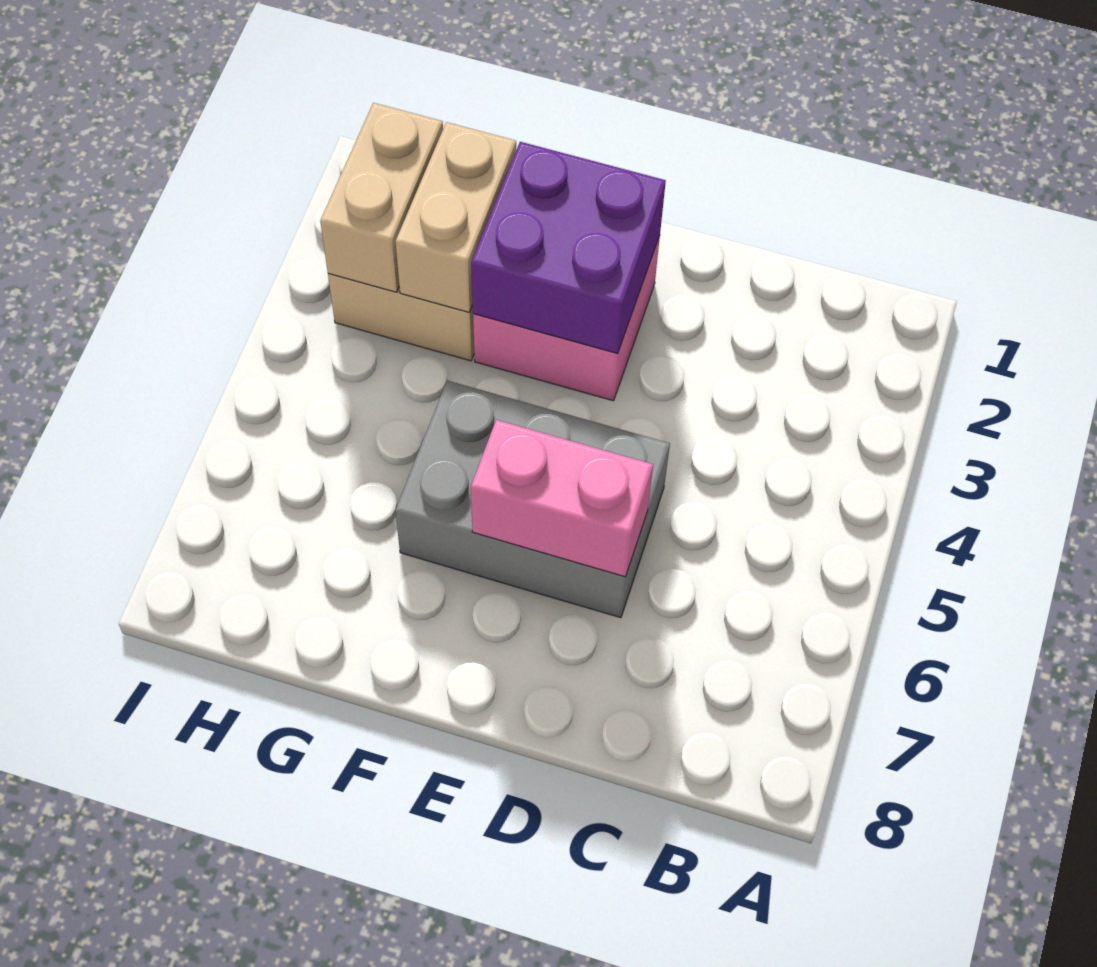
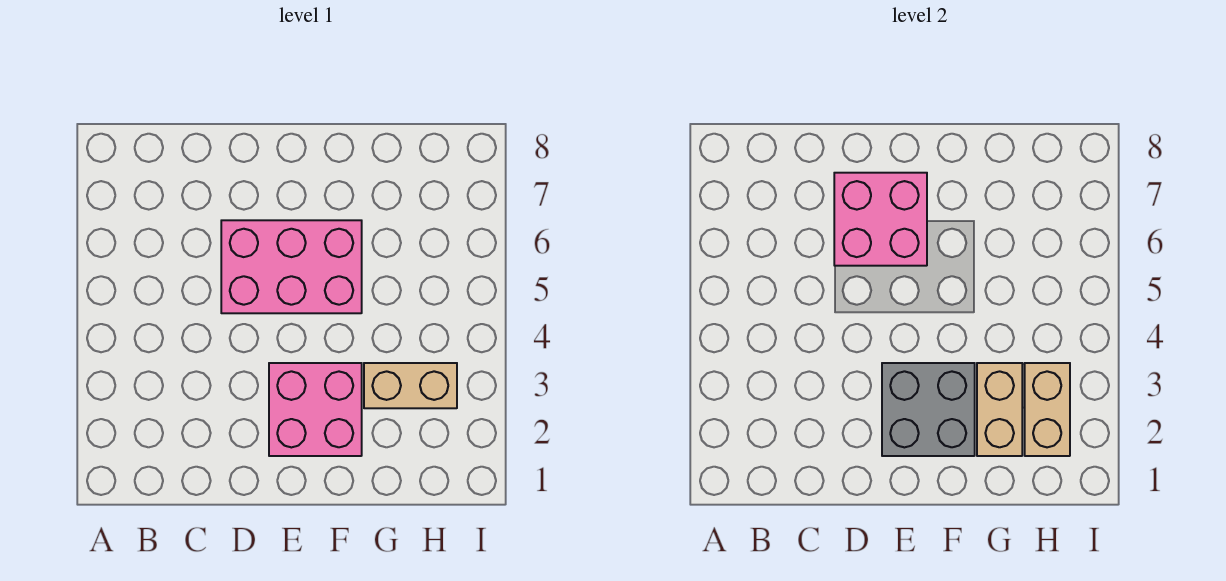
grey 2x3 brick [395,381,670,618] -> pink 2x3 brick [221,220,362,313]
pink 1x2 brick [471,420,653,577] -> pink 2x2 brick [834,173,927,266]
purple 2x2 brick [471,142,666,354] -> grey 2x2 brick [882,363,975,456]

